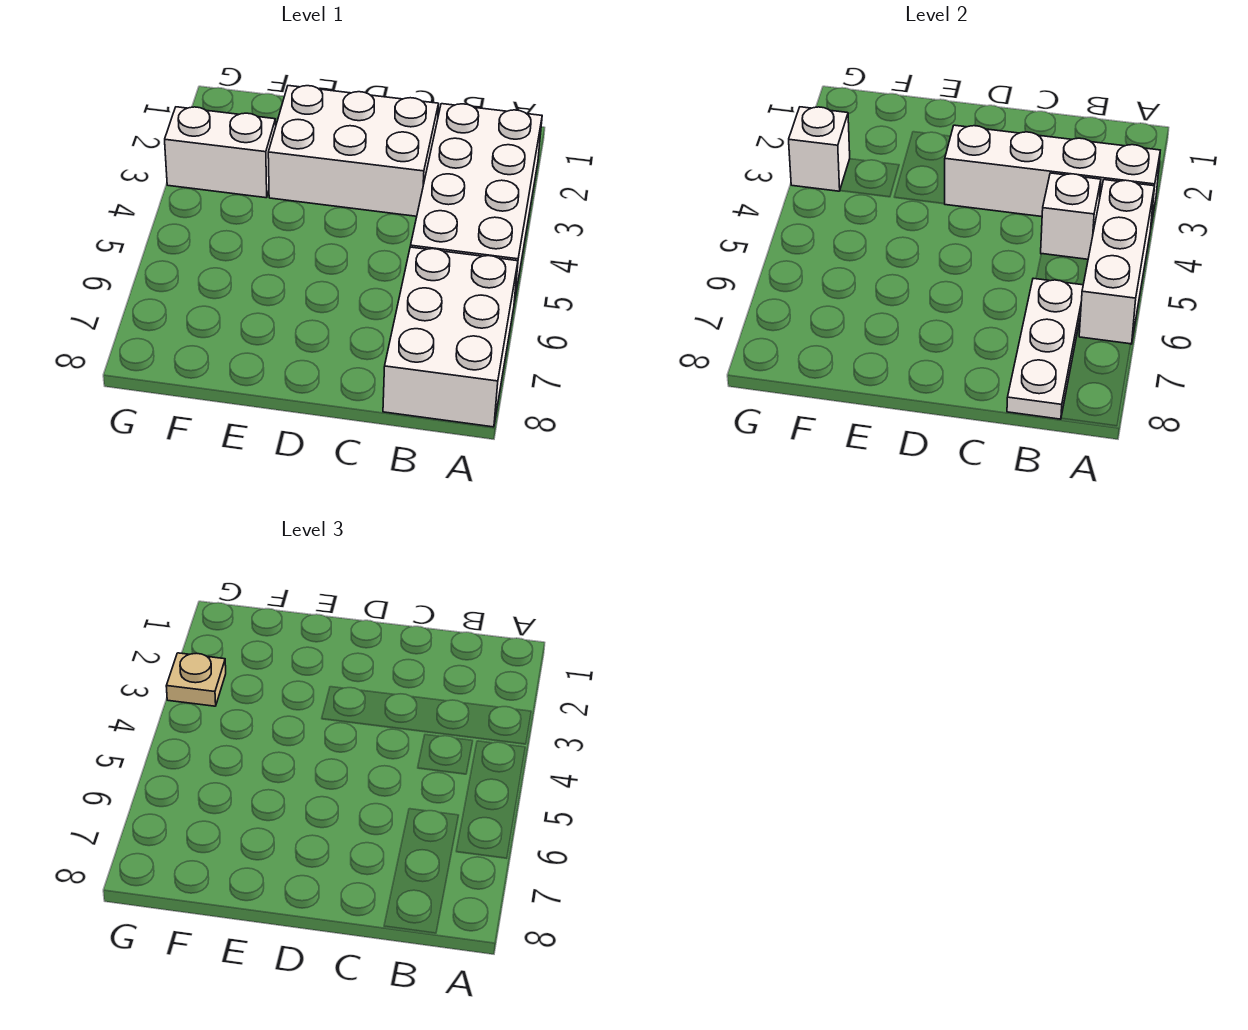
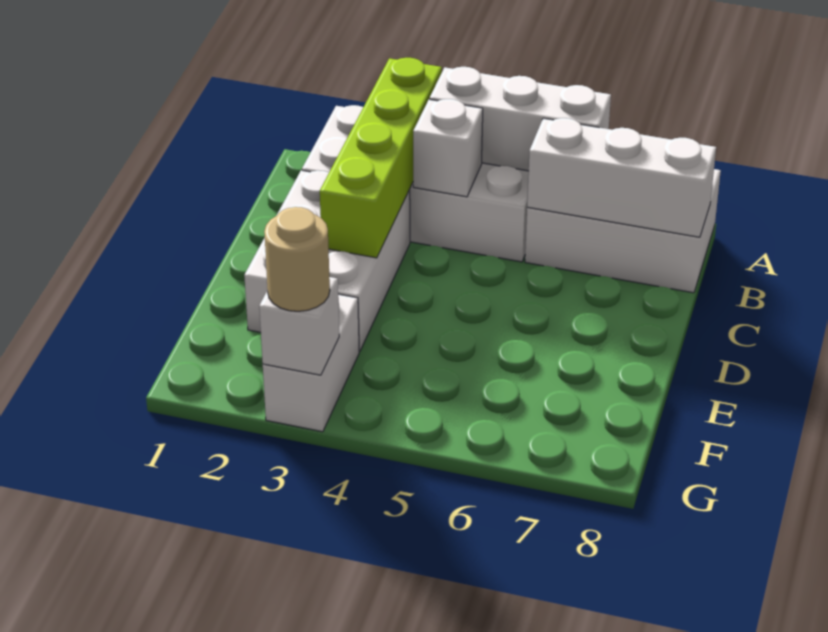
white 1x4 brick [945,125,1160,225] -> lime 1x4 brick [320,58,442,258]
white 1x3 plate [1007,278,1083,419] -> white 1x3 brick [527,118,716,237]
tan 1x1 plate [166,653,226,706] -> tan 1x1 round brick [264,207,330,311]

